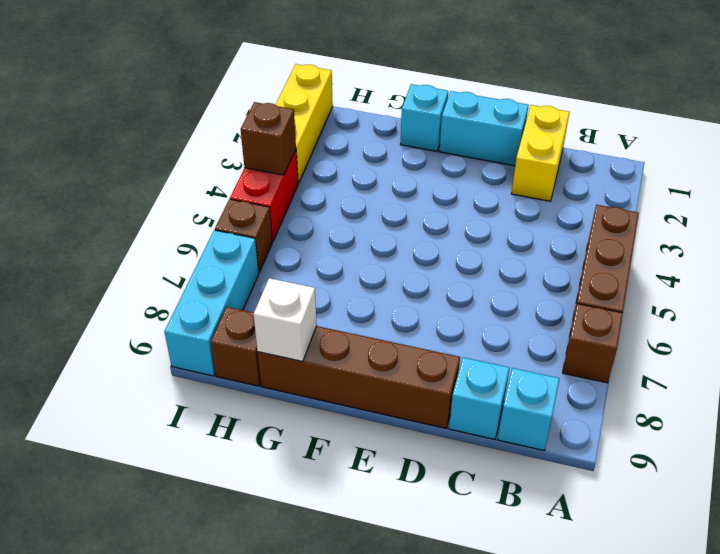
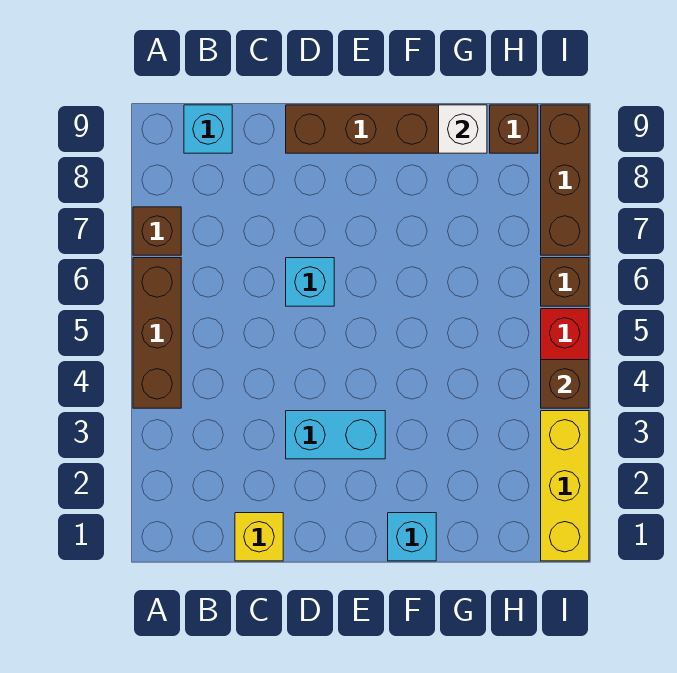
yellow 1x2 brick [512,105,569,201] -> yellow 1x1 brick [235,513,283,561]
cyan 1x1 brick [449,357,509,439] -> cyan 1x1 brick moved to [286,258,334,306]
cyan 1x2 brick [439,91,529,166] -> cyan 1x2 brick moved to [286,411,385,459]
cyan 1x3 brick [164,230,259,376] -> brown 1x3 brick [541,105,589,255]

